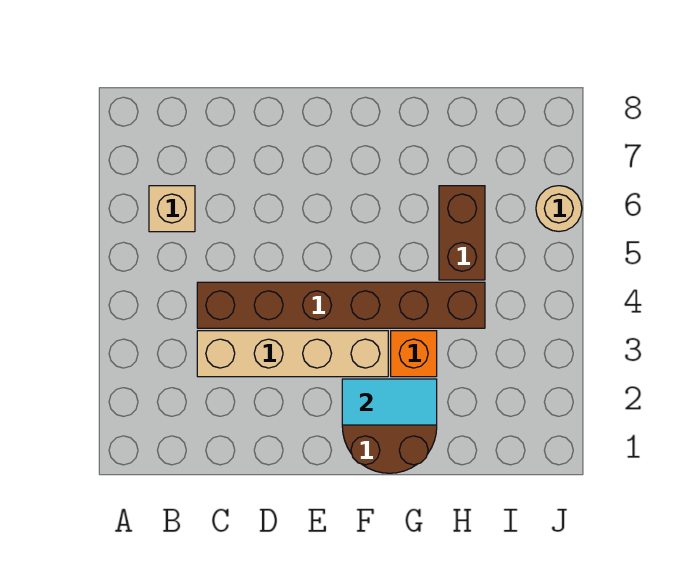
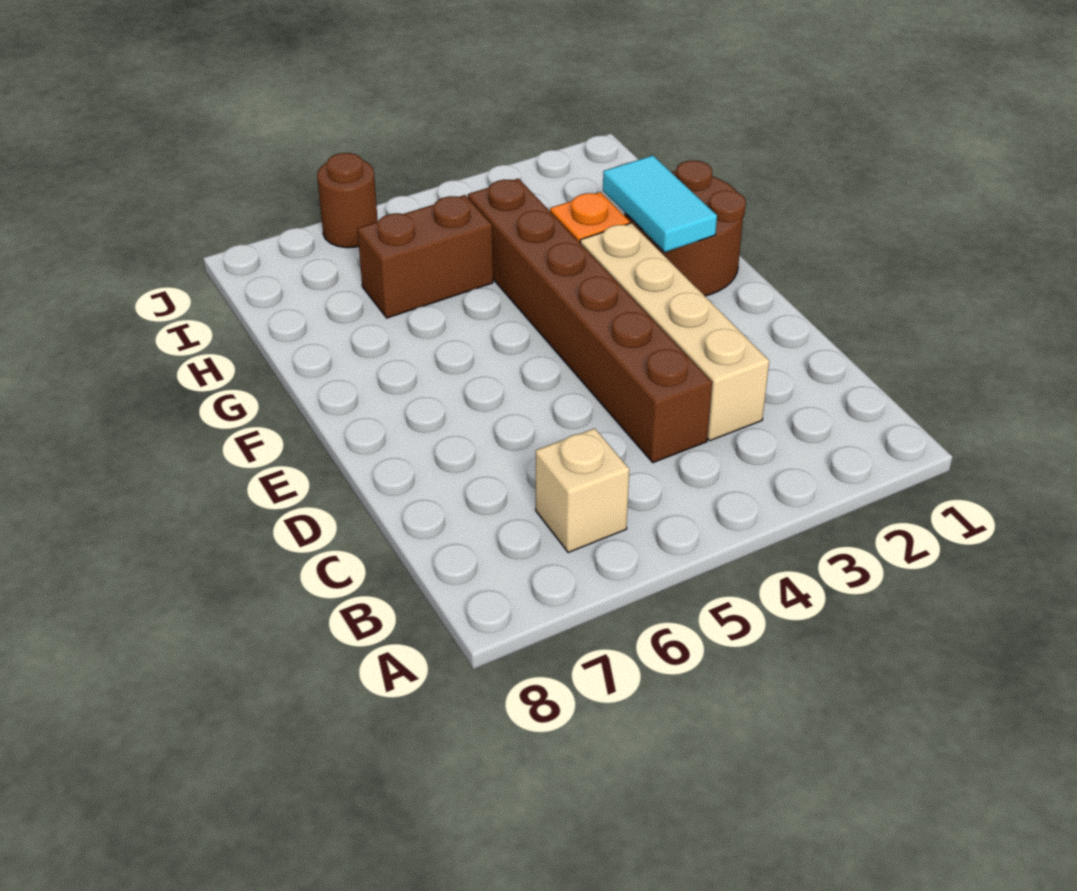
tan 1x1 round brick [536,186,582,231] -> brown 1x1 round brick [317,153,378,248]

